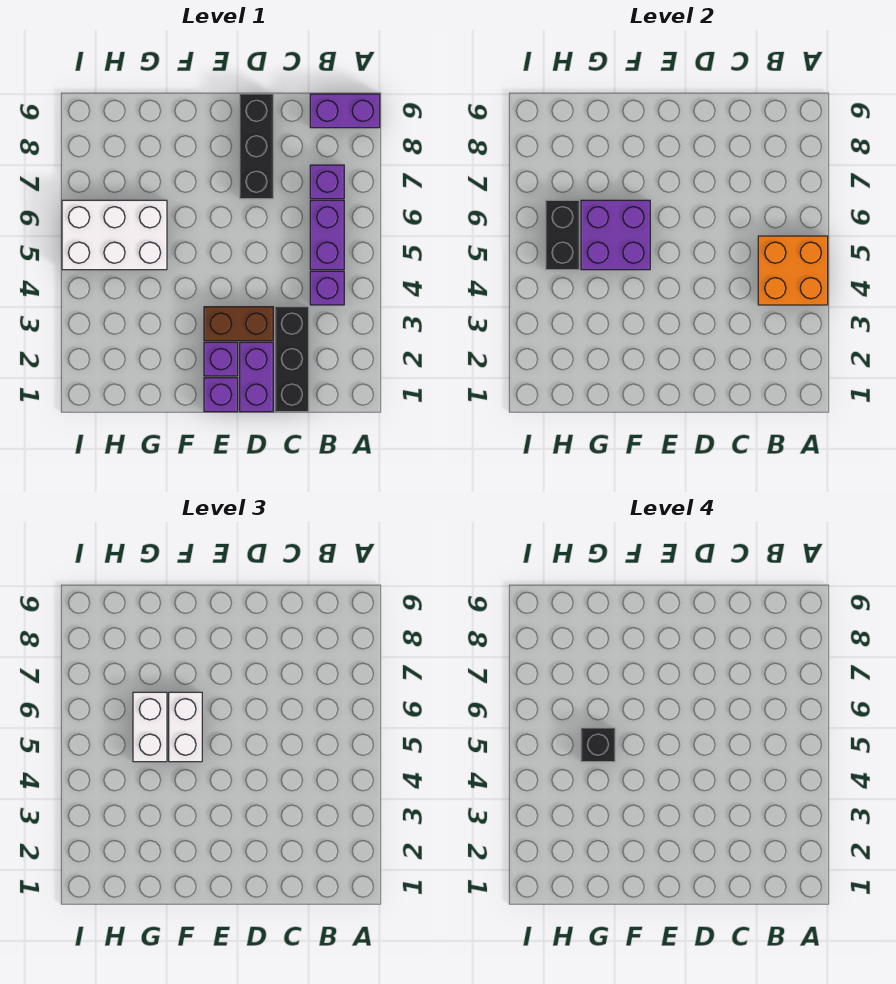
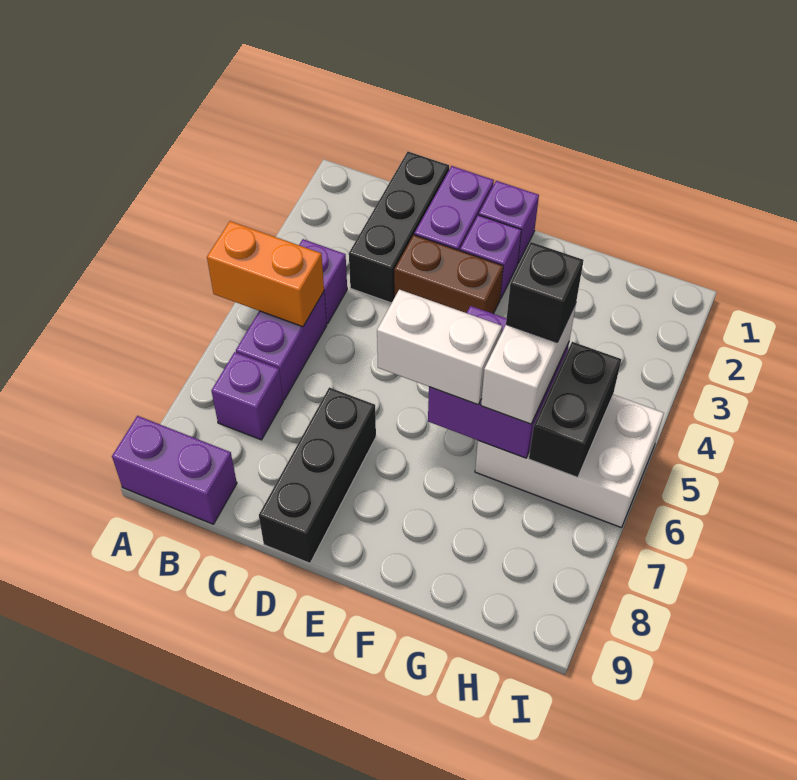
orange 2x2 brick [758,236,828,305] -> orange 1x2 brick [207,221,324,327]
white 1x2 brick [169,692,202,762] -> white 1x2 brick turned to [377,289,502,405]

